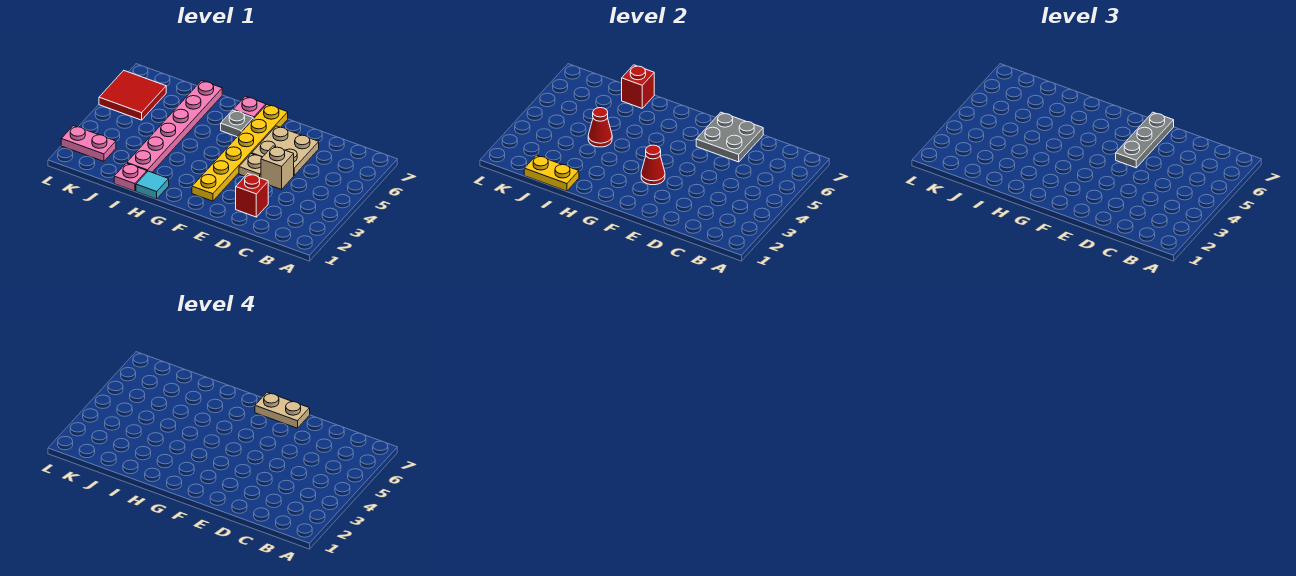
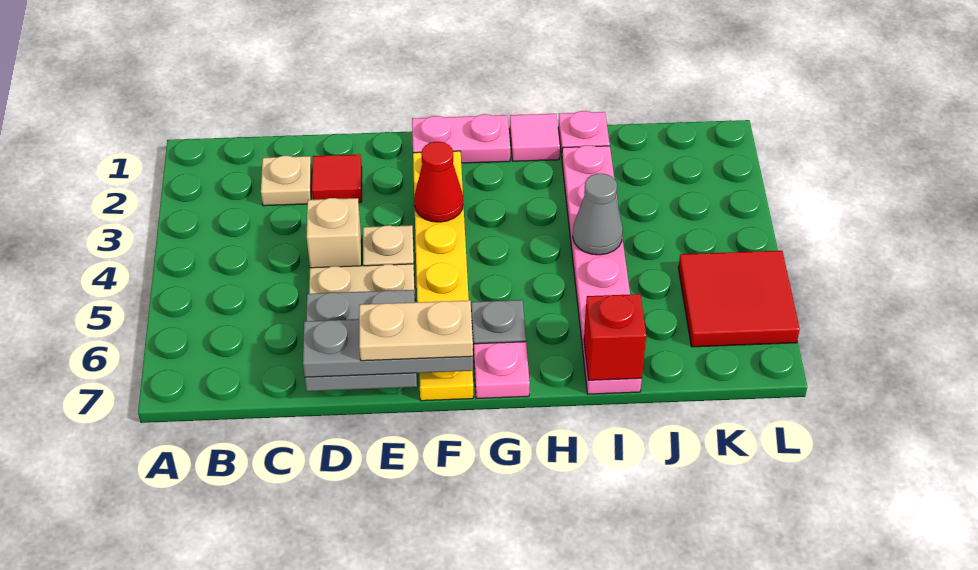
none -> tan 1x1 plate [261,156,312,206]
red 1x1 brick [236,174,268,217] -> red 1x1 tile [312,154,362,202]
grey 1x3 plate [1116,112,1174,168] -> grey 1x3 plate turned to [303,319,473,377]
cyan 1x1 tile [136,171,169,199] -> pink 1x1 tile [510,114,560,161]
yellow 1x2 plate [524,155,579,191] -> none
red 1x1 cone [588,108,612,147] -> grey 1x1 cone [573,174,623,255]
pink 1x2 plate [61,126,116,161] -> pink 1x2 plate moved to [412,114,510,163]

